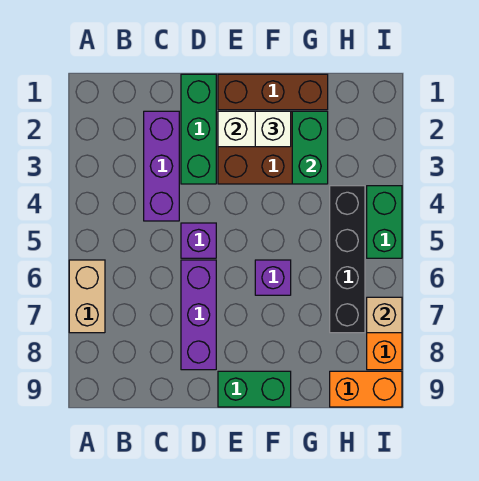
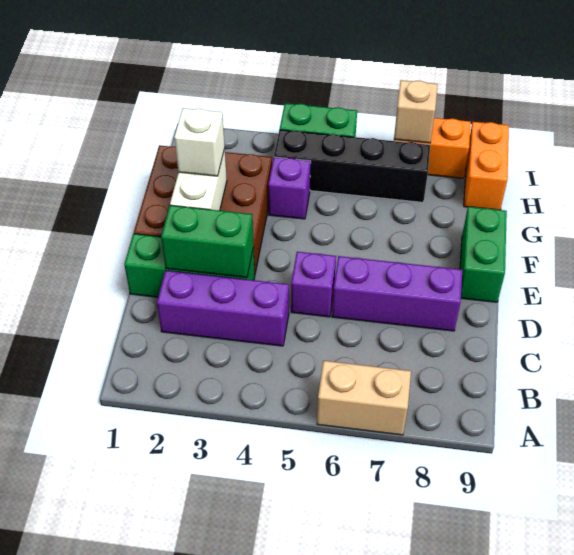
purple 1x1 brick [255,260,291,295] -> purple 1x1 brick moved to [268,157,311,219]
green 1x2 brick [292,111,328,184] -> green 1x2 brick moved to [161,205,253,278]

